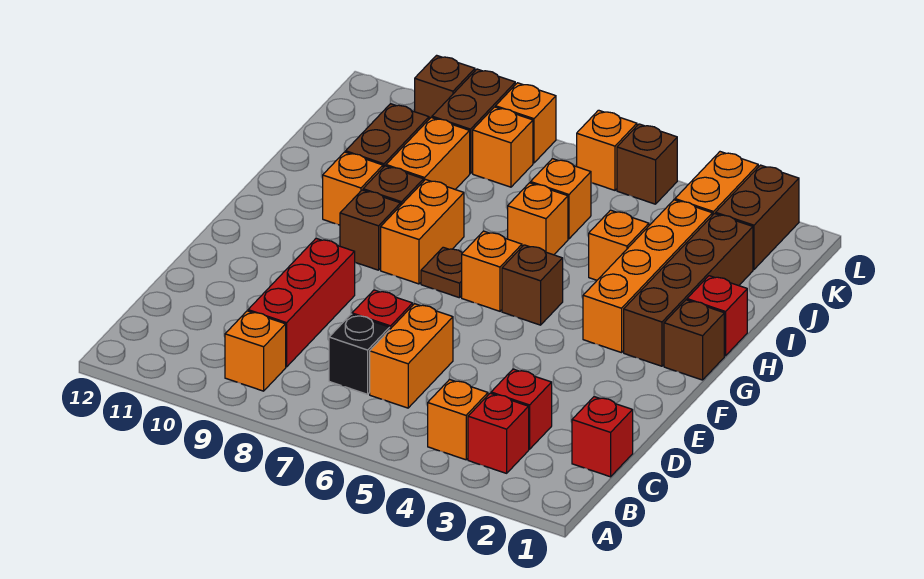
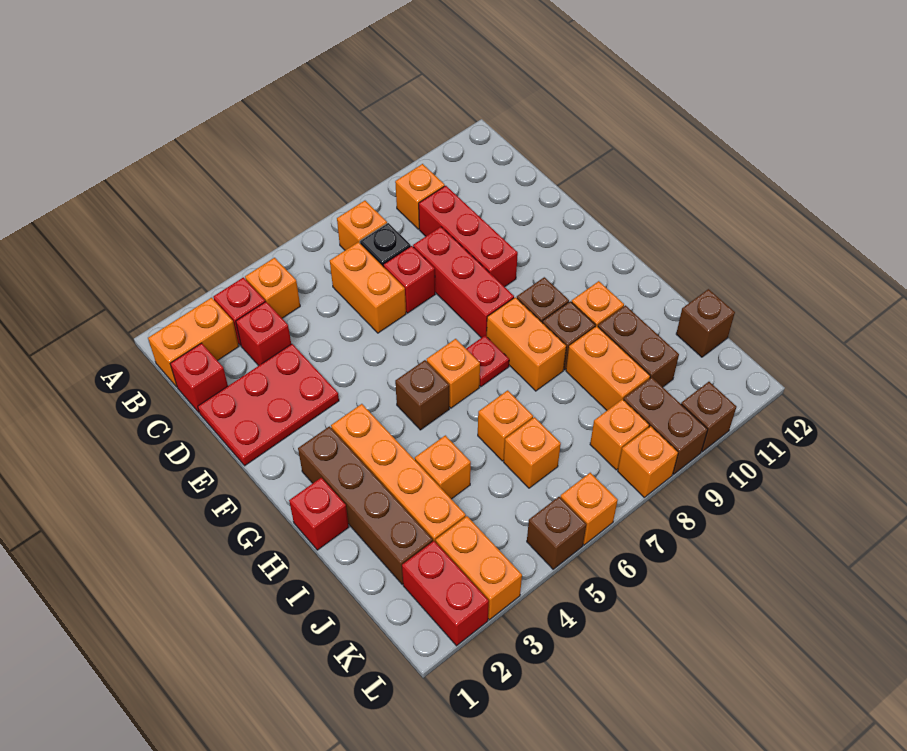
none -> orange 1x2 brick [148,298,239,387]
none -> orange 1x1 brick [337,201,387,250]
none -> red 2x3 plate [198,344,339,466]
none -> red 1x3 brick [413,227,514,338]
brown 1x1 brick [664,300,724,380] -> brown 1x1 brick moved to [676,289,735,357]
brown 1x1 plate [421,247,462,298] -> red 1x1 plate [466,336,509,387]
brown 1x2 brick [716,165,799,270] -> red 1x2 brick [402,541,489,646]

